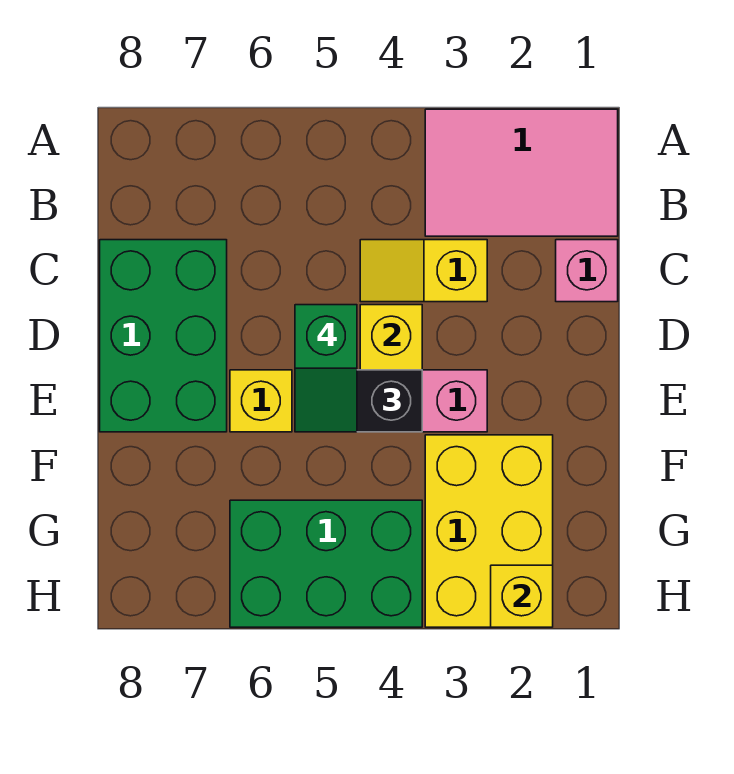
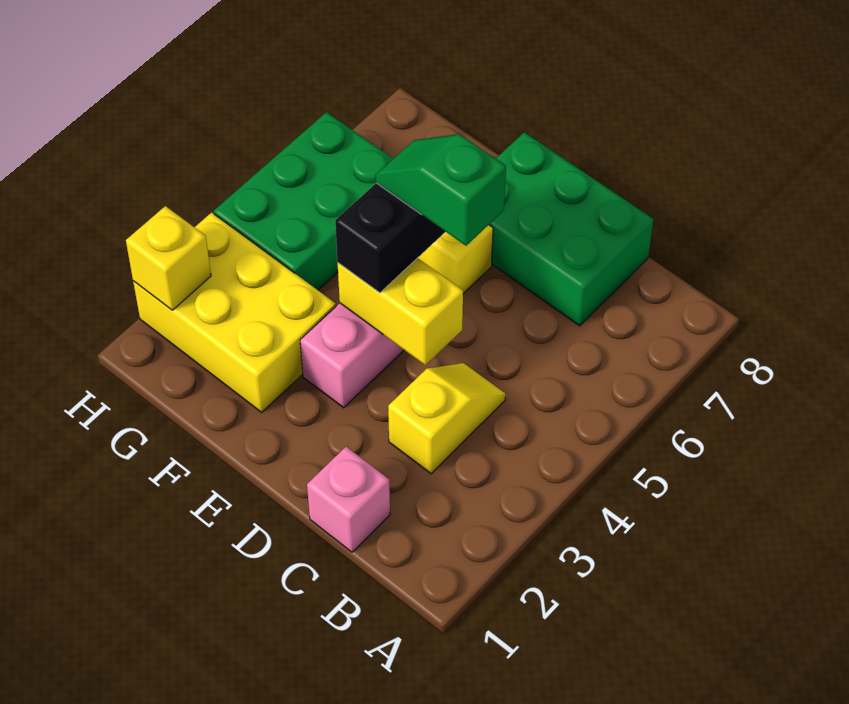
pink 2x3 tile [425,109,618,236] -> none

